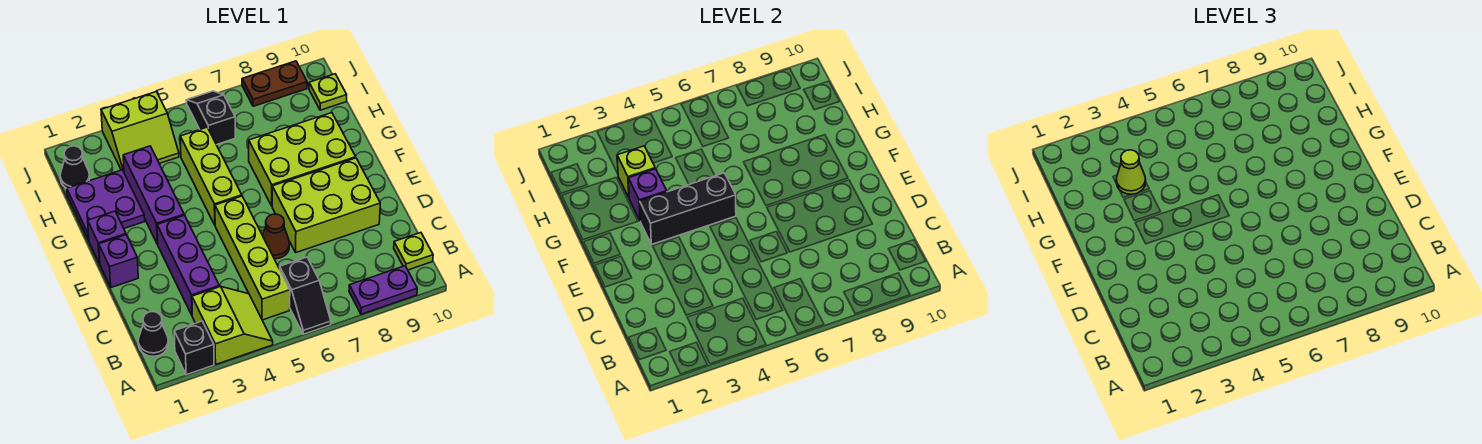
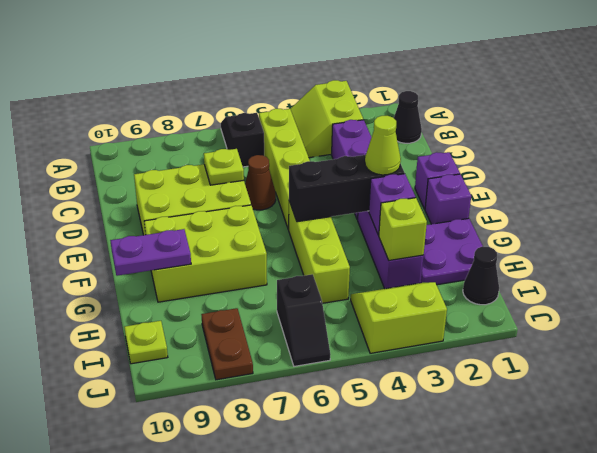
black 1x1 brick [174,321,214,375] -> none
purple 1x2 plate [349,266,417,314] -> purple 1x2 plate moved to [110,229,191,276]
lime 1x1 plate [394,233,433,270] -> lime 1x1 plate moved to [204,149,244,185]
lime 1x1 cone [1116,150,1146,194] -> lime 1x1 cone moved to [365,116,401,175]
brown 1x2 plate [242,61,307,106] -> brown 1x2 plate turned to [201,308,253,380]

